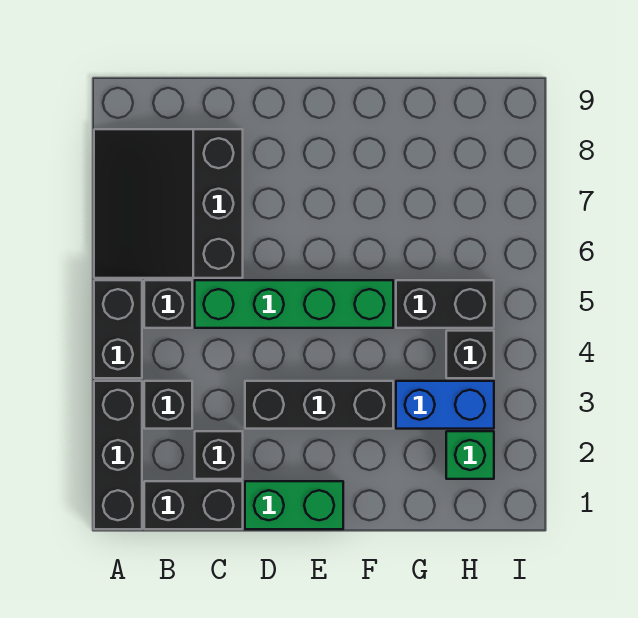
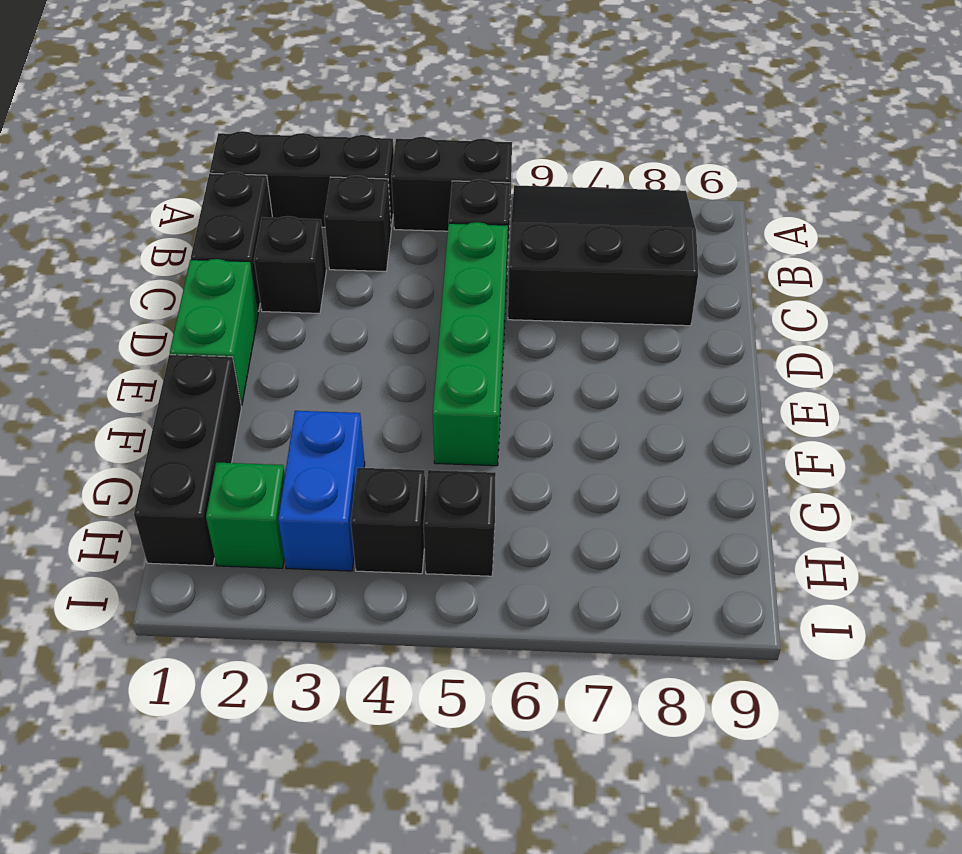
black 1x3 brick [245,381,393,429] -> black 1x3 brick moved to [134,355,241,566]
black 1x2 brick [396,280,494,328] -> black 1x1 brick [423,470,496,576]

